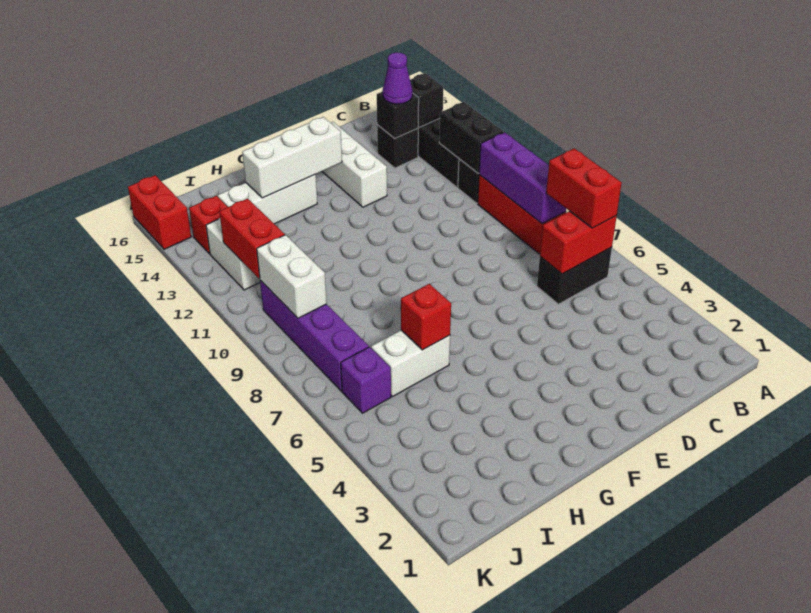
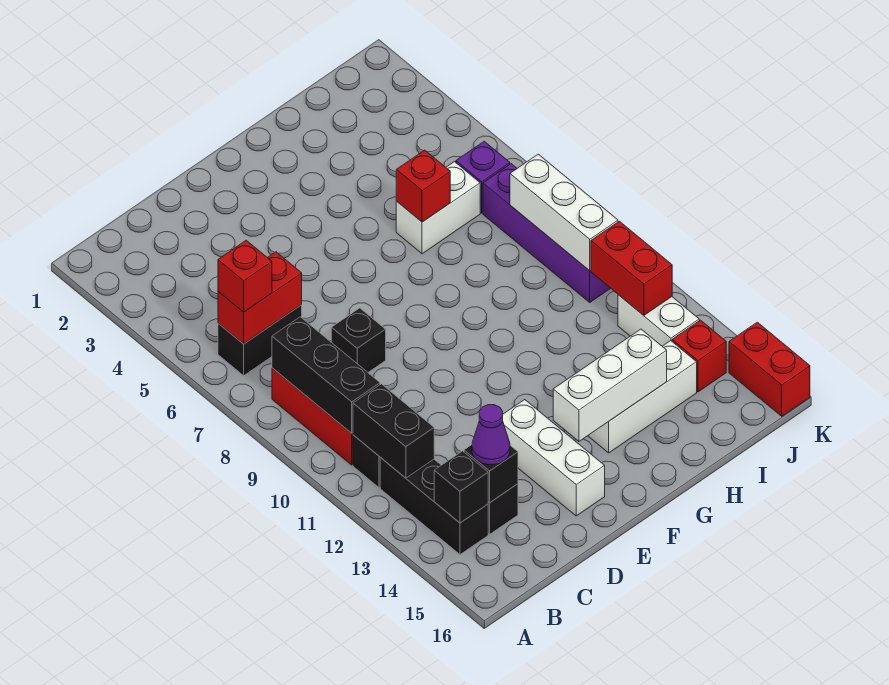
red 1x2 brick [546,148,622,228] -> red 1x1 brick [218,240,272,312]
purple 1x3 brick [479,132,566,224] -> black 1x3 brick [272,317,380,433]
none -> black 1x1 brick [331,308,386,372]
white 1x2 brick [257,235,327,318] -> white 1x3 brick [510,154,618,271]

